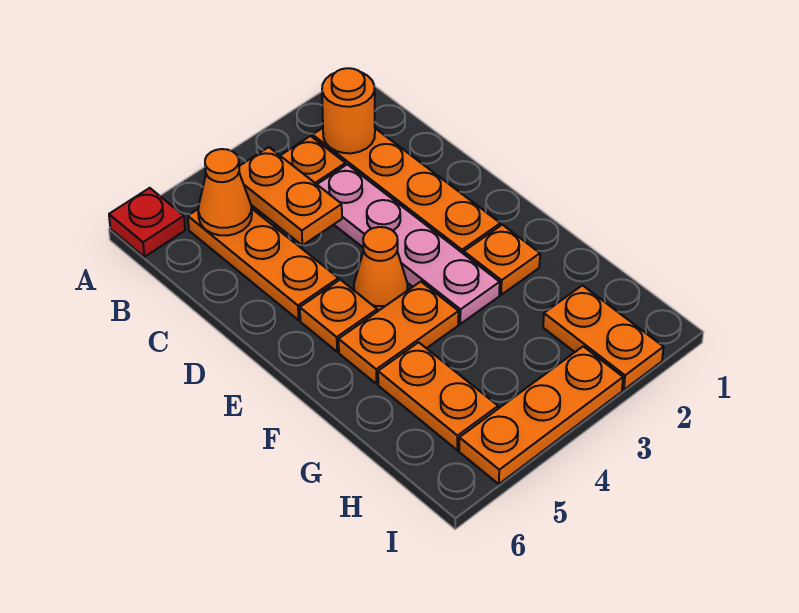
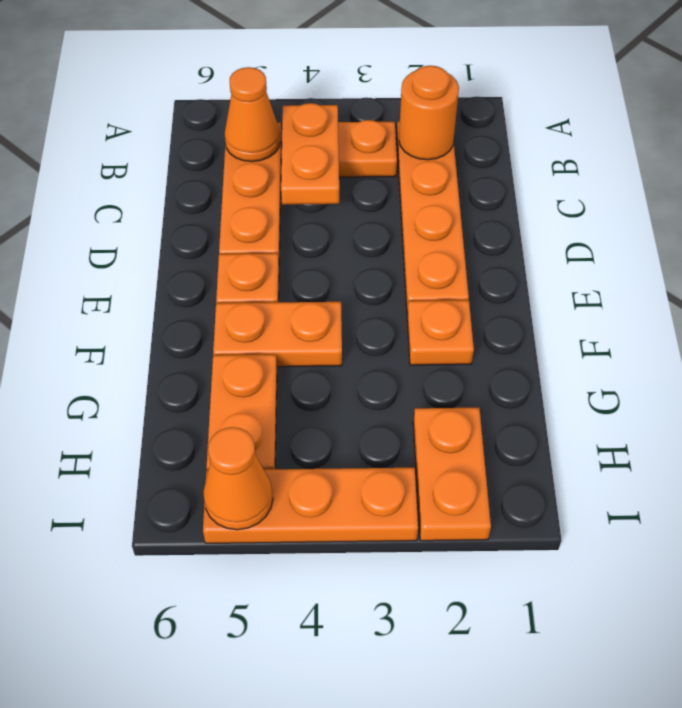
red 1x1 plate [109,188,185,257] -> none
pink 1x4 plate [317,164,500,324] -> none
orange 1x1 cone [354,227,408,312] -> orange 1x1 cone moved to [203,427,273,530]

